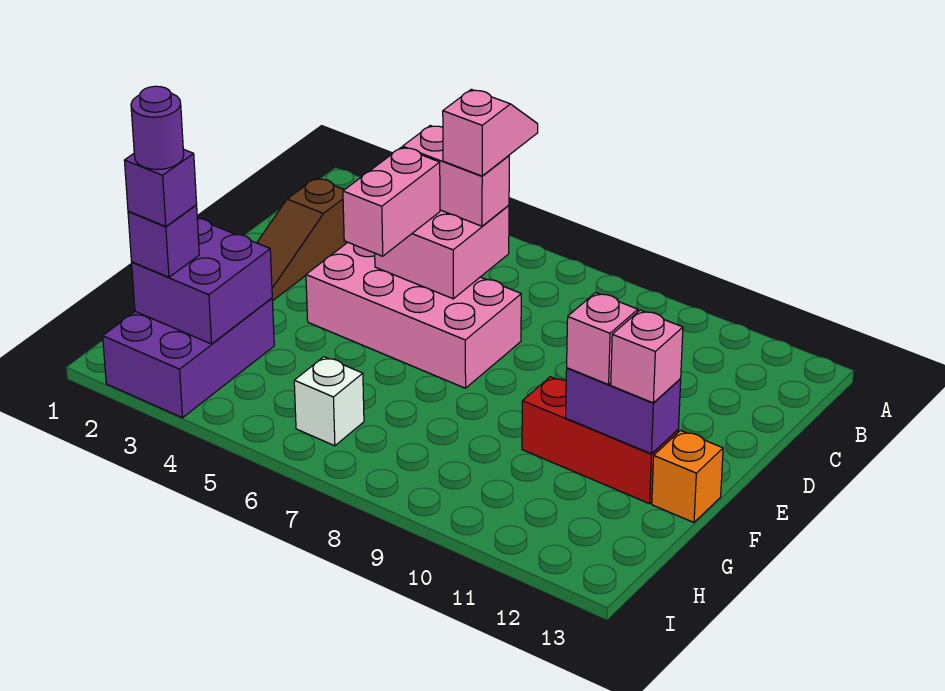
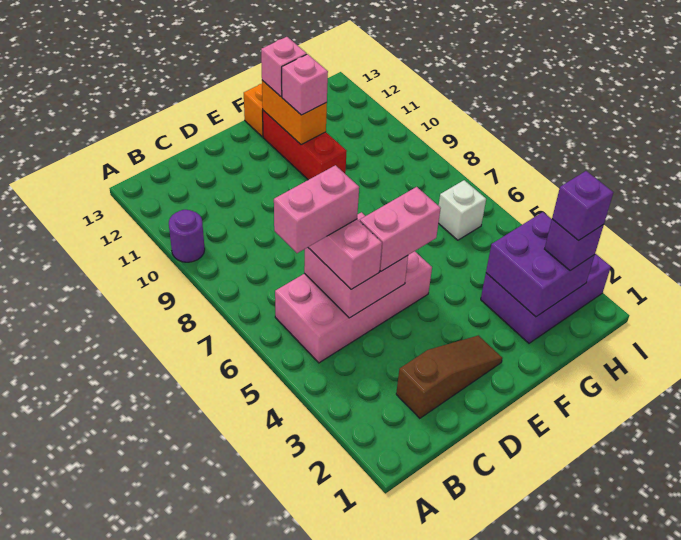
pink 1x2 slope [443,89,538,176] -> pink 1x2 brick [274,165,359,253]
pink 2x4 brick [306,242,521,388] -> pink 2x4 brick turned to [275,251,432,363]
purple 1x2 brick [566,368,681,454] -> orange 1x2 brick [262,80,327,145]
purple 1x1 round brick [131,86,184,170] -> purple 1x1 round brick moved to [169,210,205,262]

